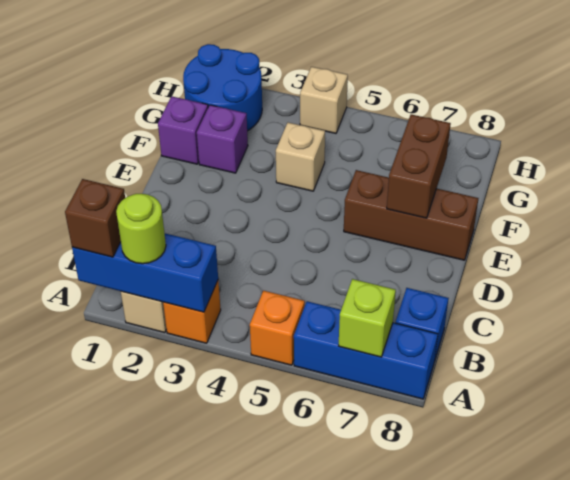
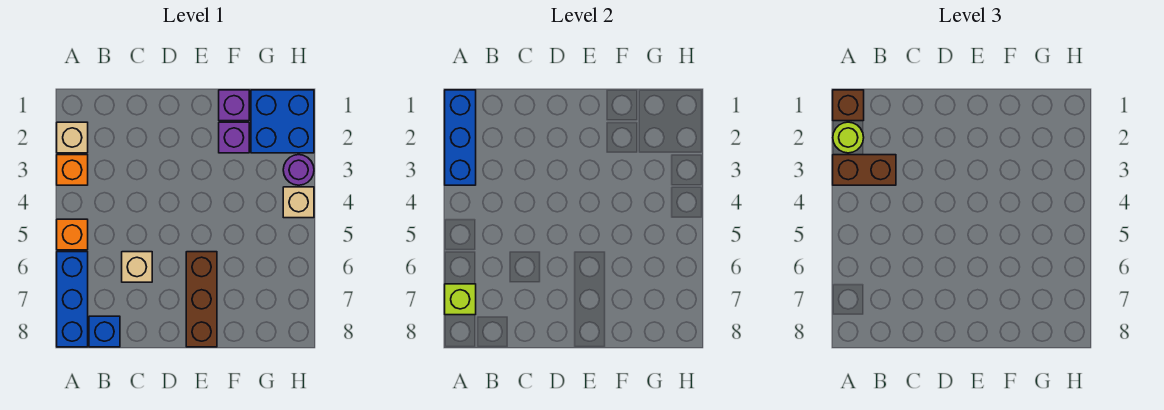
brown 1x2 brick [387,115,451,218] -> brown 1x2 brick moved to [833,155,896,185]
tan 1x1 brick [276,122,325,191] -> tan 1x1 brick moved to [122,252,152,282]
blue 2x2 round brick [183,44,262,131] -> blue 2x2 brick [251,90,314,153]
none -> purple 1x1 round brick [283,155,314,185]

